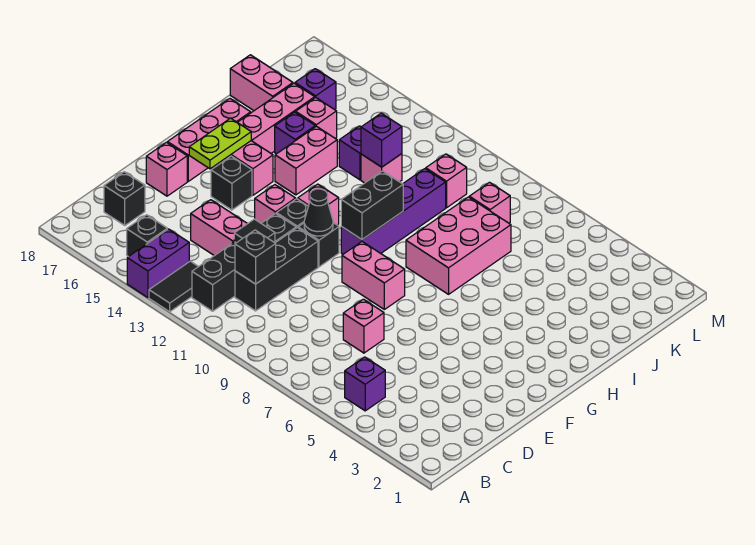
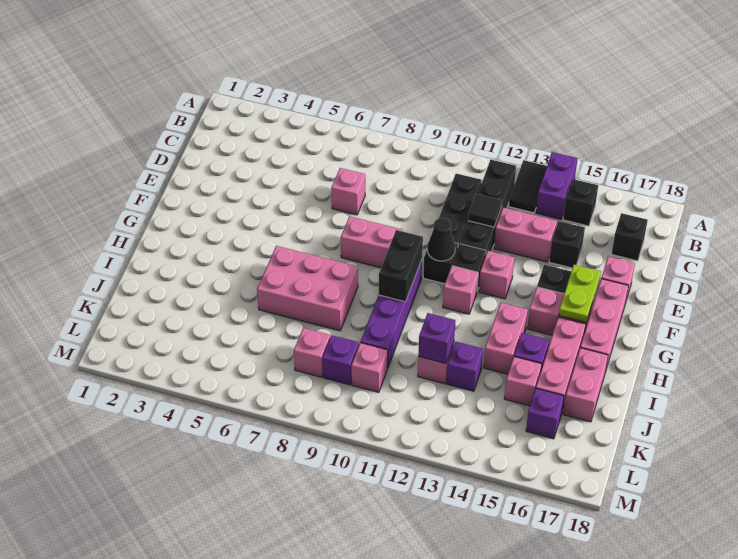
purple 1x1 brick [345,357,385,411] -> purple 1x1 brick moved to [323,335,359,385]
black 1x1 brick [235,230,276,284] -> black 1x1 brick moved to [549,221,585,268]
pink 2x3 brick [406,197,511,294] -> pink 2x3 brick turned to [257,246,358,331]
pink 1x2 brick [230,55,293,111] -> pink 1x2 brick turned to [563,348,608,422]

